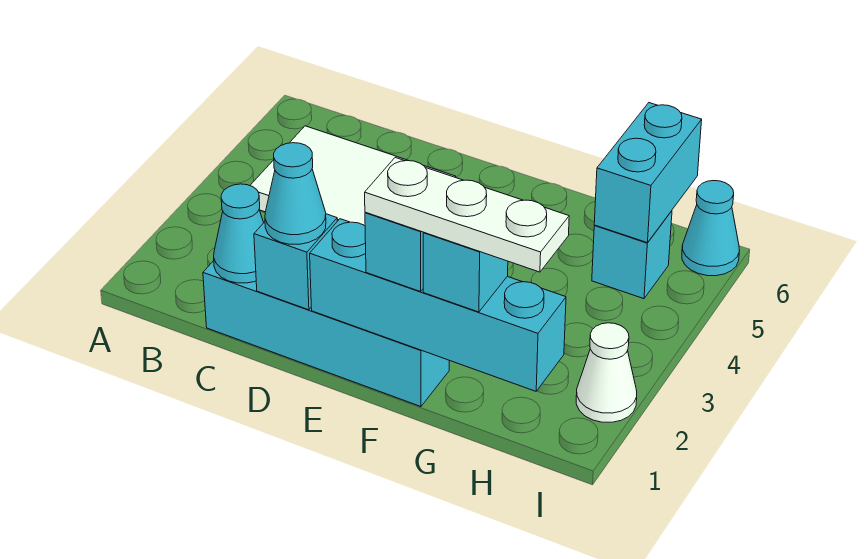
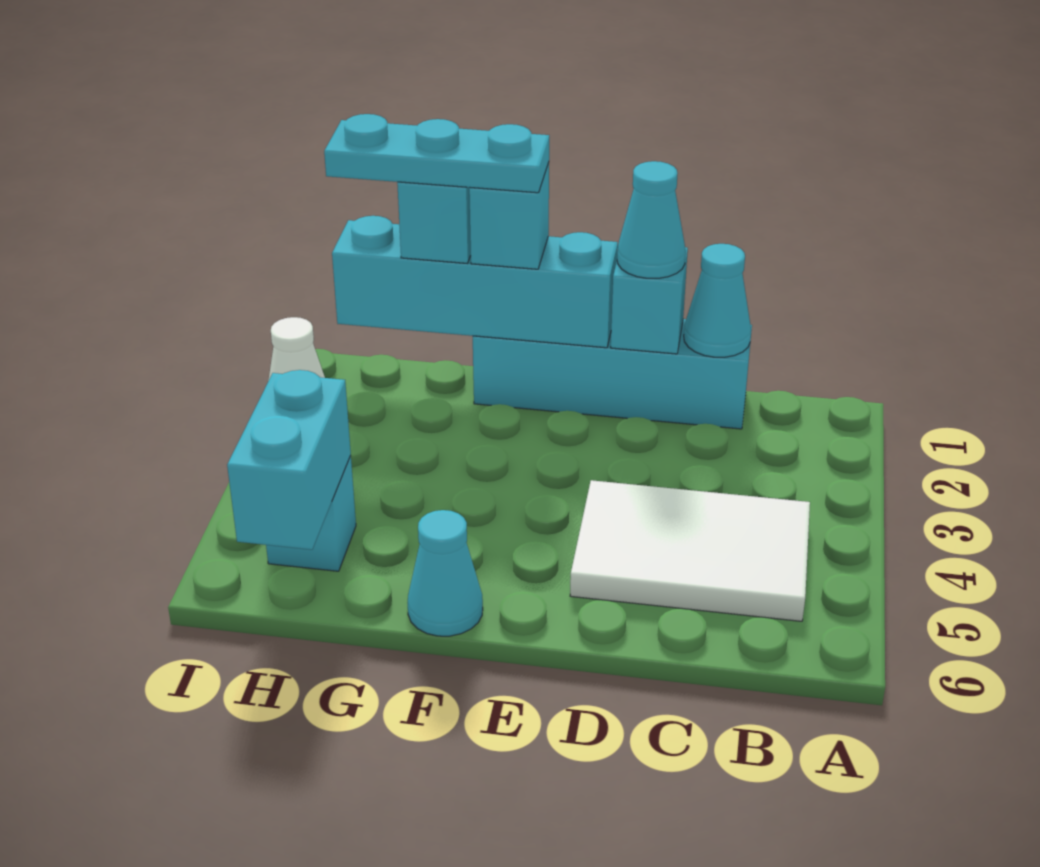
white 1x3 plate [365,158,569,272] -> cyan 1x3 plate [324,114,549,193]
cyan 1x1 cone [682,181,739,276] -> cyan 1x1 cone moved to [408,510,483,636]

